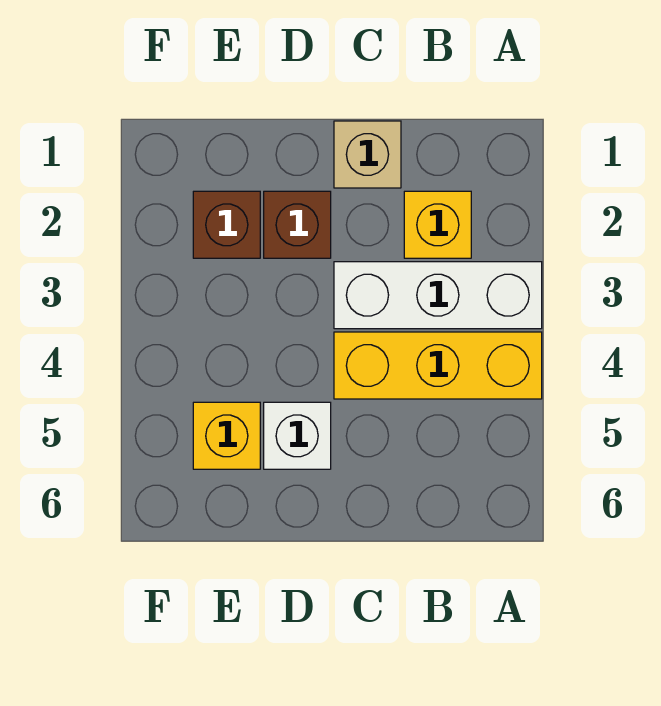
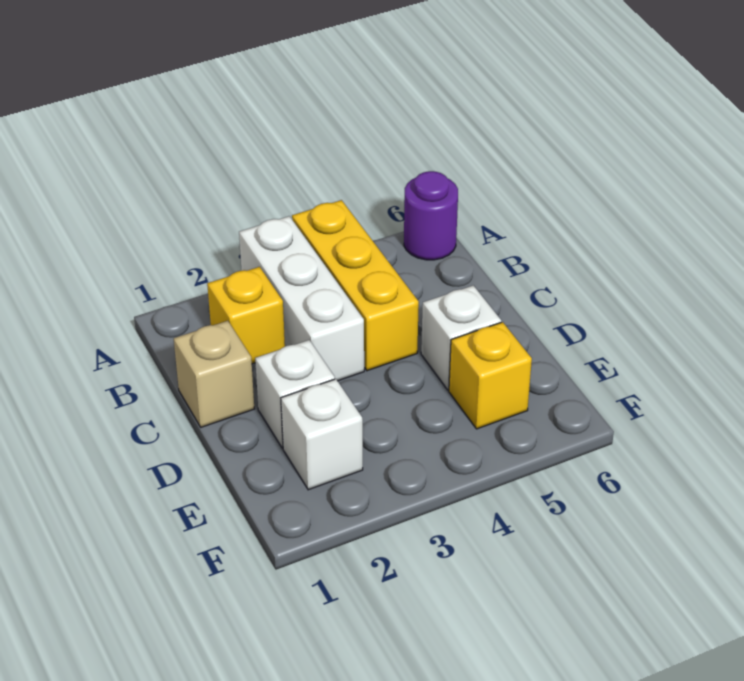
none -> purple 1x1 round brick [404,171,458,260]
brown 1x1 brick [264,191,331,258] -> white 1x1 brick [255,340,335,448]
brown 1x1 brick [193,191,260,258] -> white 1x1 brick [281,379,363,490]

